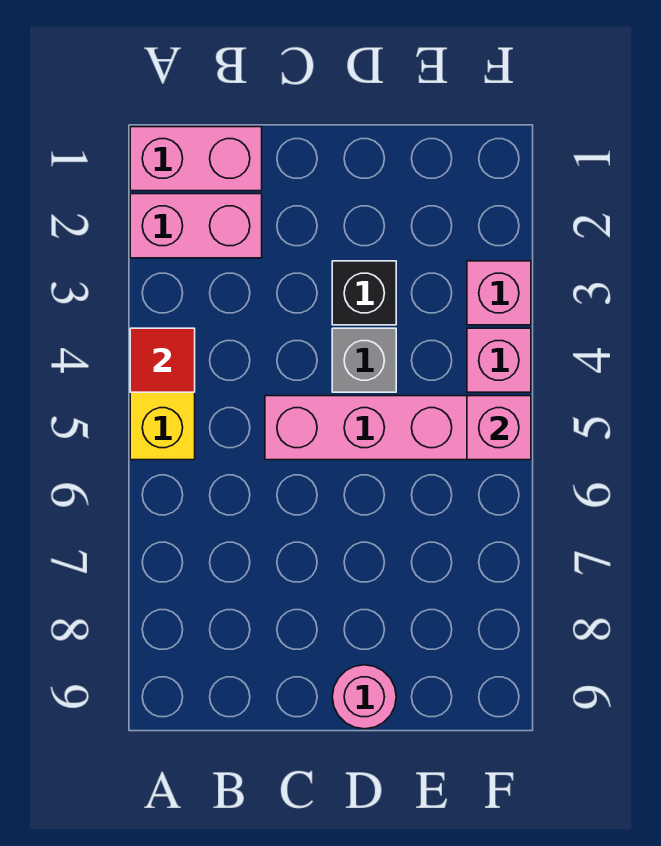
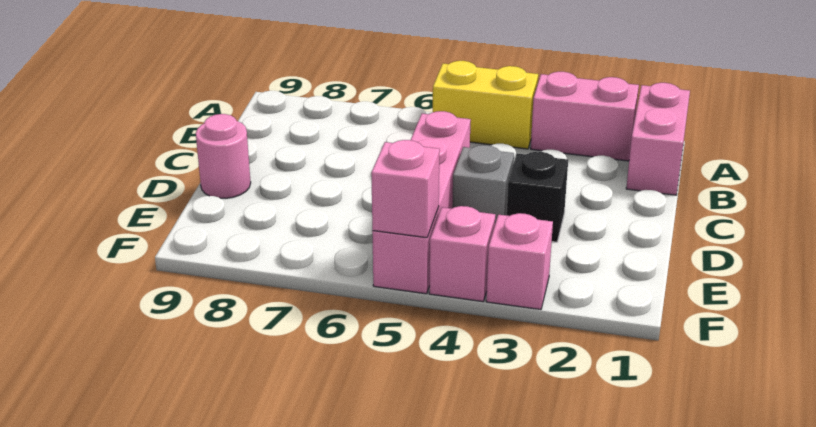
pink 1x2 brick [130,194,262,258] -> pink 1x2 brick turned to [531,72,639,161]
red 1x1 tile [130,328,195,392] -> none

